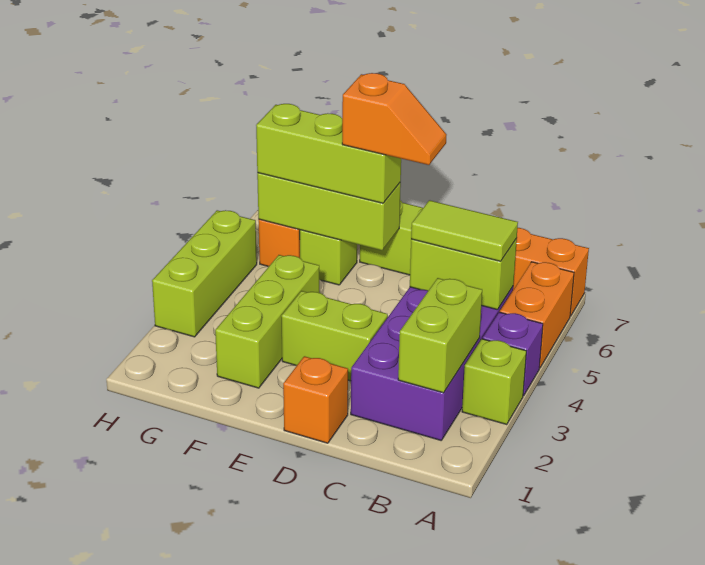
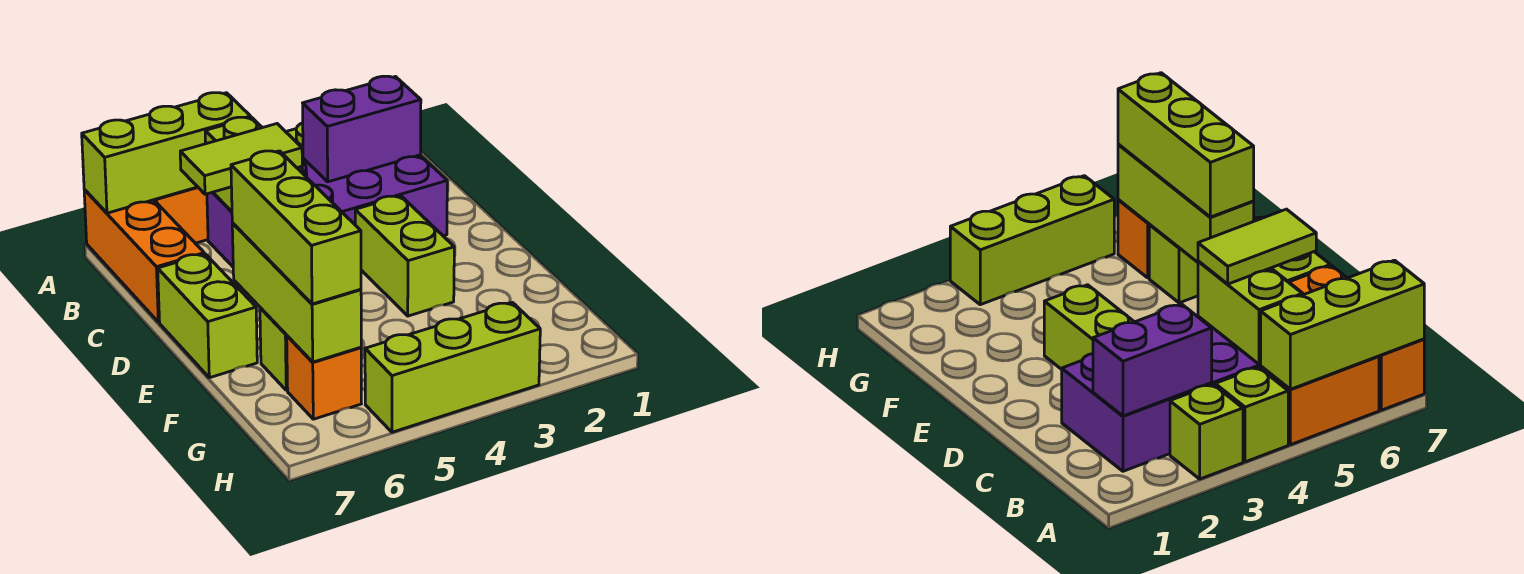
purple 1x1 brick [483,312,543,396] -> lime 1x1 brick [1215,367,1288,462]
lime 1x2 brick [398,278,482,393] -> purple 1x2 brick [303,76,421,182]
lime 1x2 tile [411,200,518,261] -> lime 1x2 tile turned to [180,124,302,194]
orange 1x1 brick [283,356,348,443] -> none
orange 1x2 slope [342,73,446,165] -> none
lime 1x3 brick [215,255,319,388] -> lime 1x3 brick moved to [82,93,251,213]

